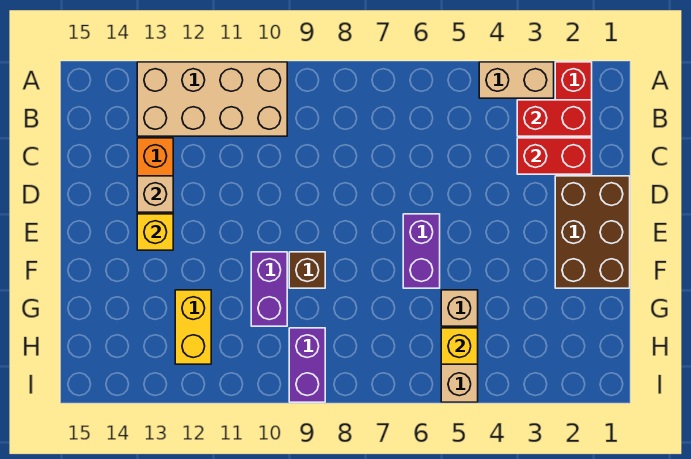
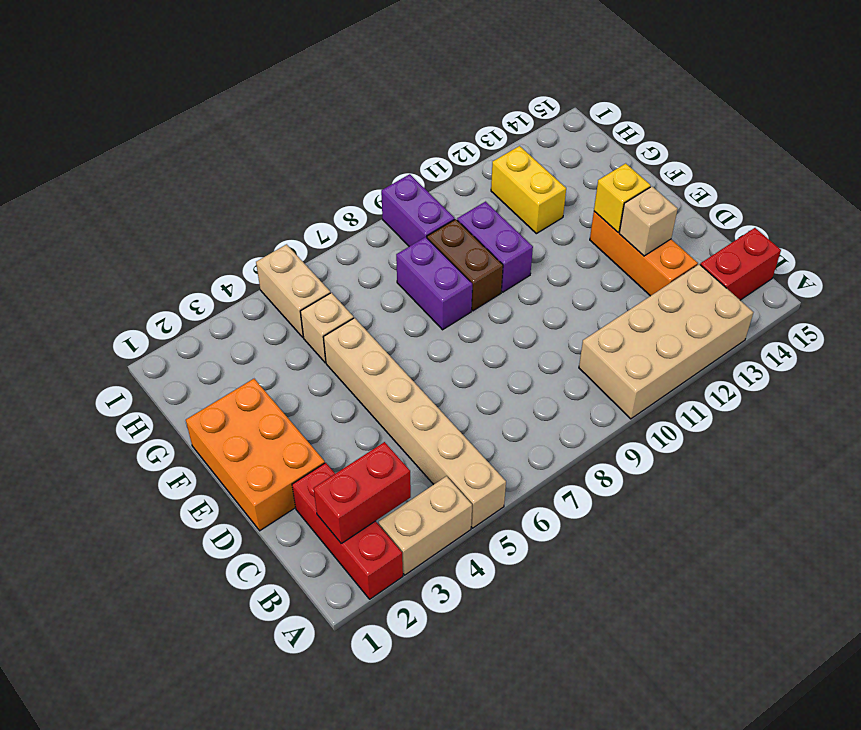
none -> tan 1x6 brick [323,318,506,528]
red 1x2 brick [517,138,592,174] -> red 1x2 brick moved to [700,228,781,300]
brown 2x3 brick [555,176,630,288] -> orange 2x3 brick [186,379,325,531]
purple 1x2 brick [403,214,440,288] -> purple 1x2 brick moved to [396,237,472,330]
brown 1x1 brick [289,252,325,288] -> brown 1x2 brick [427,219,503,311]
yellow 1x1 brick [441,328,478,364] -> none

